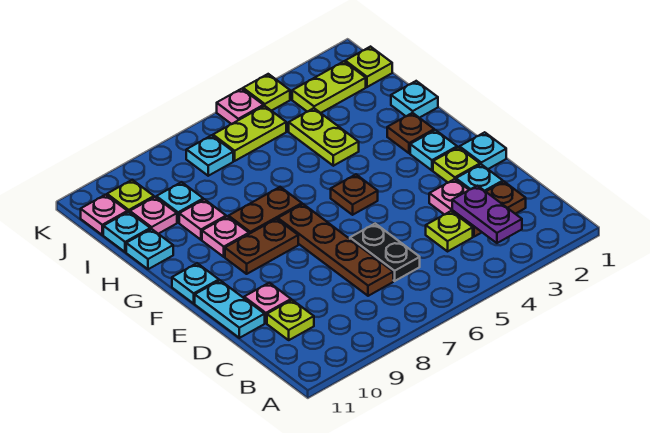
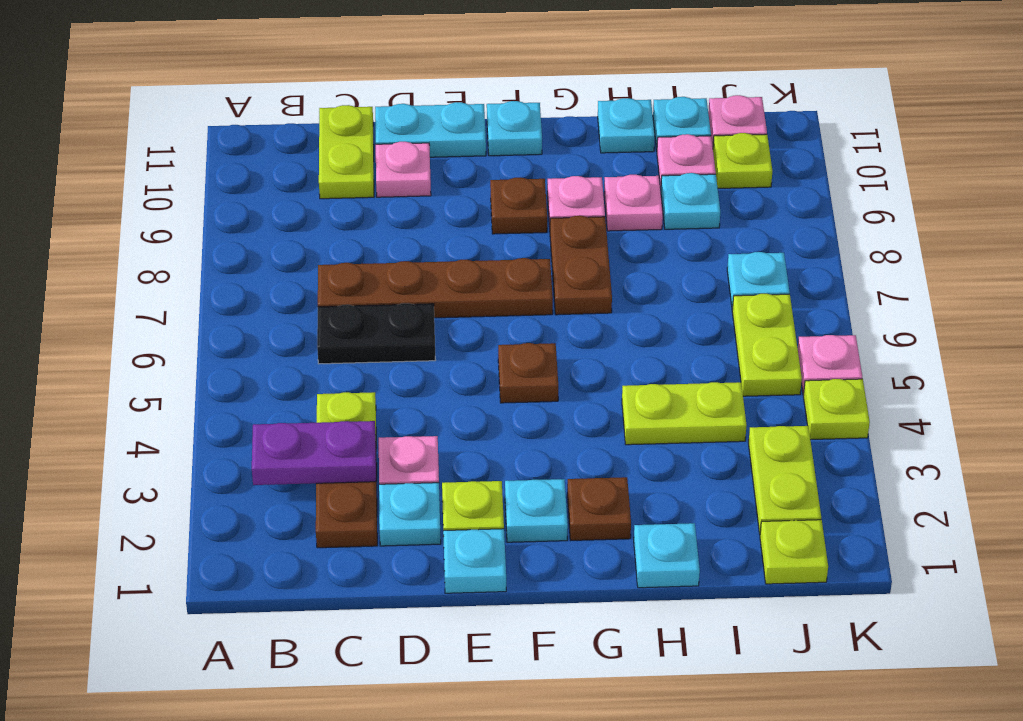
lime 1x1 plate [267,300,314,340] -> lime 1x2 plate [319,105,374,199]
brown 1x2 plate [225,219,298,274] -> brown 1x1 plate [490,177,547,234]

